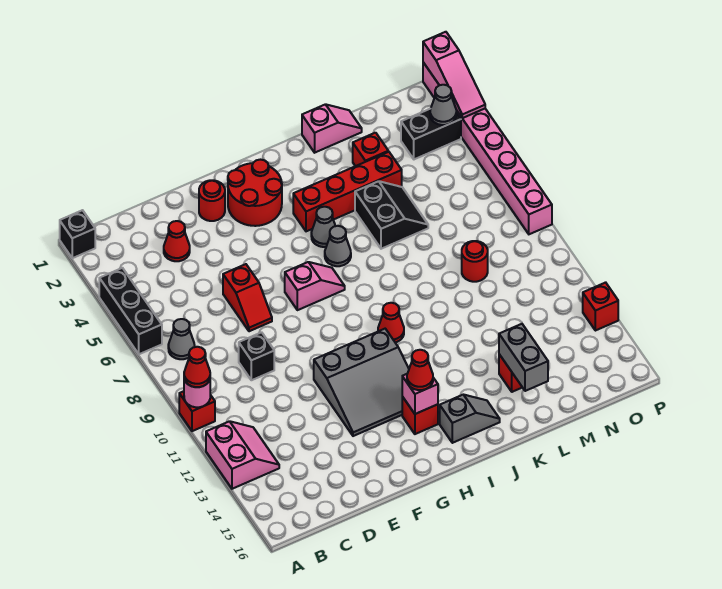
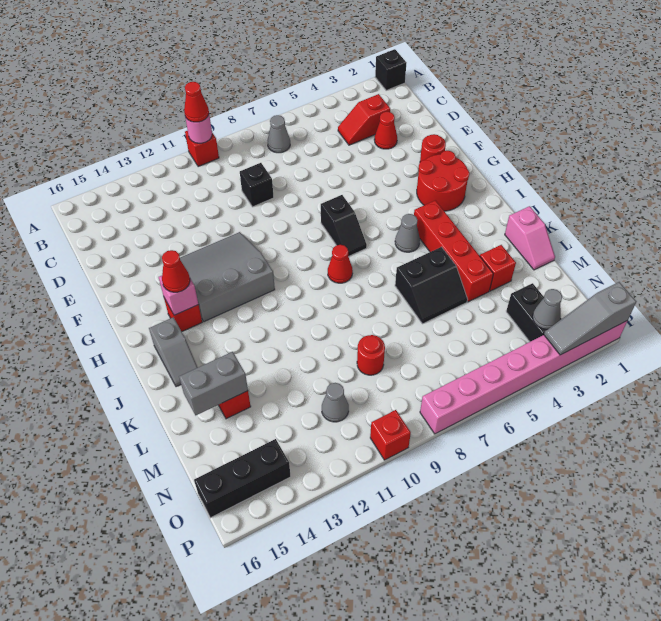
black 1x3 brick [99,268,162,354] -> black 1x3 brick moved to [194,439,291,518]
pink 2x2 slope [206,421,279,489] -> none
red 1x2 slope [223,264,272,331] -> red 1x2 slope moved to [338,94,390,145]
grey 3x3 slope [314,329,409,436] -> grey 3x3 slope turned to [180,232,275,322]
pink 1x2 slope [285,262,345,310] -> black 1x2 slope [321,195,367,256]
grey 1x1 cone [325,226,351,266] -> grey 1x1 cone moved to [322,383,349,422]
red 1x1 cone [378,303,404,342] -> red 1x1 cone moved to [328,245,353,283]
pink 1x3 slope [423,32,485,118] -> grey 1x3 slope [544,282,636,355]
red 1x1 brick [583,282,618,331] -> red 1x1 brick moved to [370,410,411,460]

